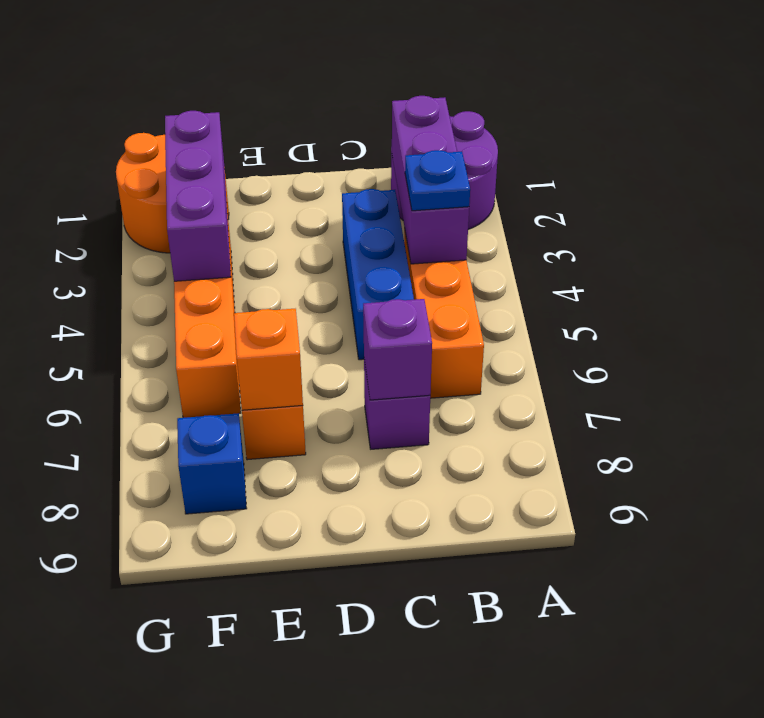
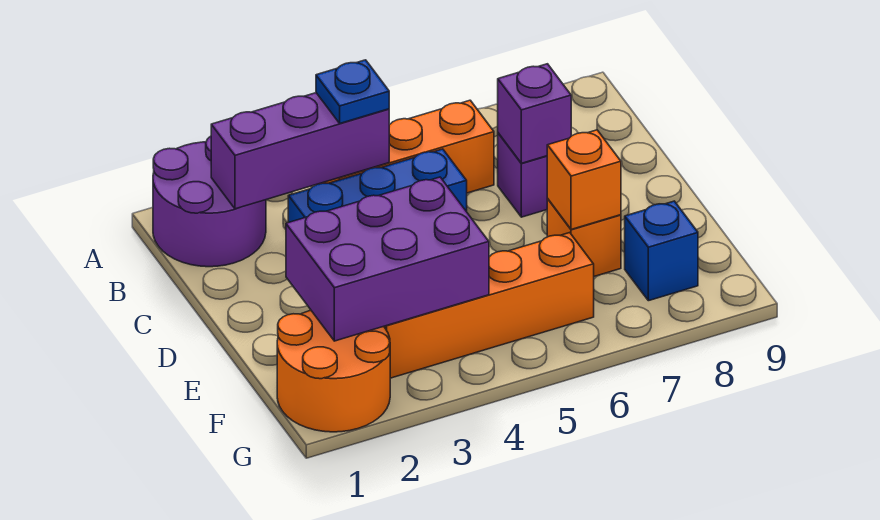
purple 1x3 brick [165,111,231,281] -> purple 2x3 brick [286,177,489,341]

